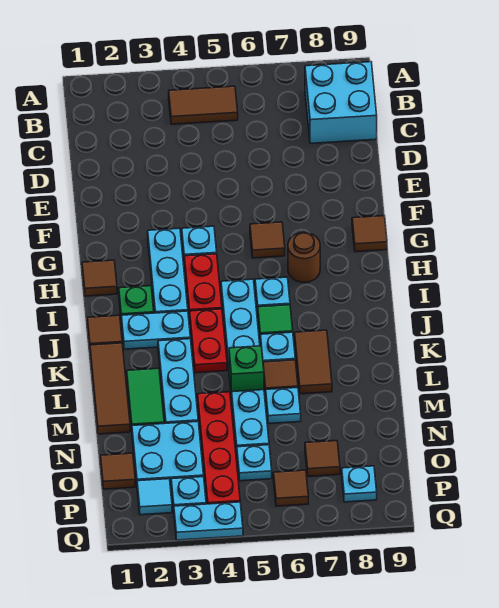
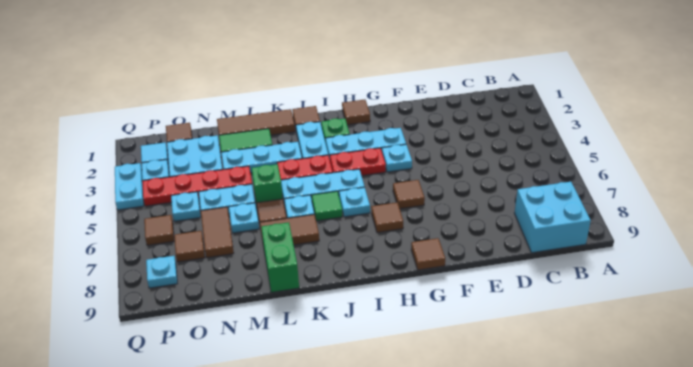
brown 1x2 tile [169,86,238,124] -> brown 1x2 tile moved to [201,207,234,258]
brown 1x1 round brick [288,232,320,282] -> brown 1x1 tile [371,202,403,233]
none -> green 1x2 brick [261,222,299,292]

